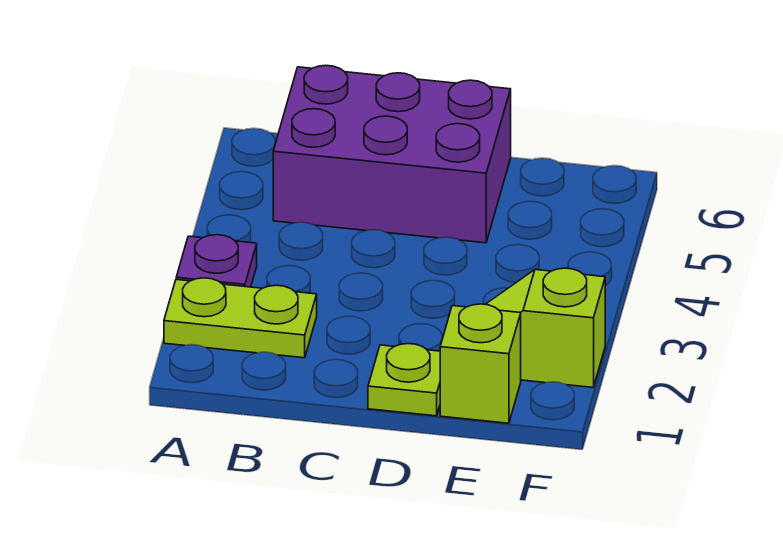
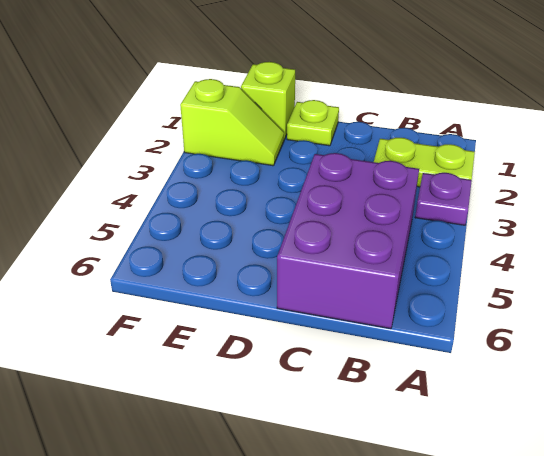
purple 2x3 brick [273,65,511,243] -> purple 2x3 brick turned to [277,153,419,329]

